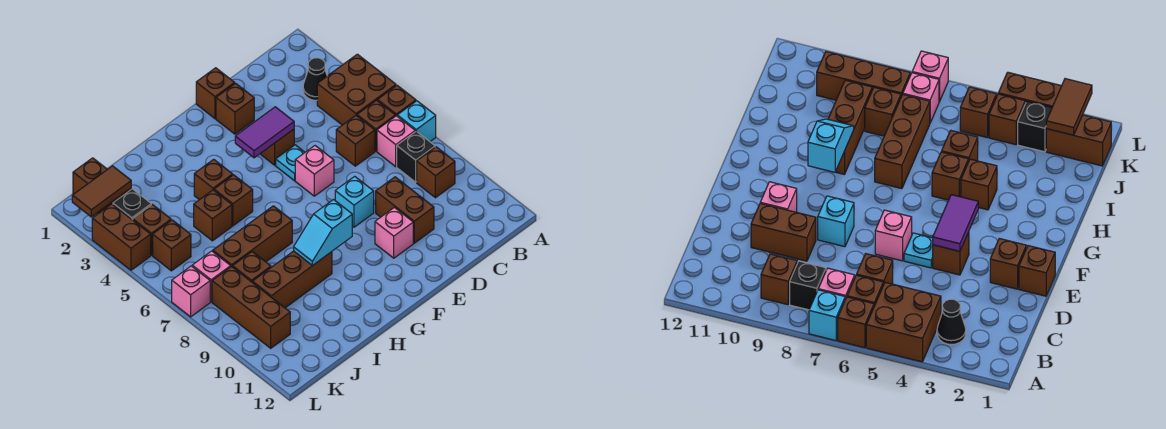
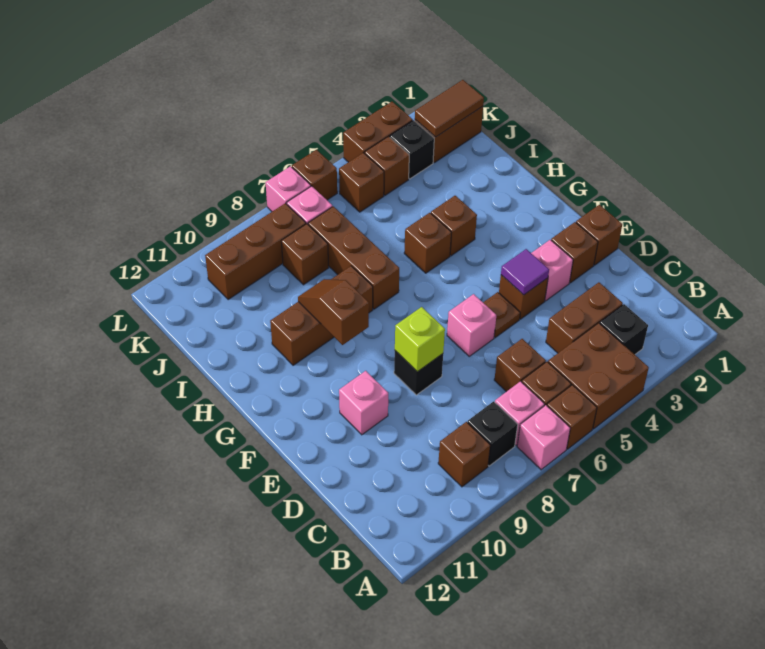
cyan 1x1 brick [397,101,436,142] -> pink 1x1 brick [517,405,570,470]
black 1x1 cone [303,58,327,100] -> black 1x1 brick [600,304,648,355]
brown 1x2 brick [376,177,434,243] -> brown 1x2 brick moved to [546,282,623,353]
none -> pink 1x1 brick [531,240,573,301]
purple 1x2 tile [235,107,294,158] -> purple 1x1 tile [501,249,549,295]
cyan 1x1 plate [276,145,305,181] -> brown 1x1 plate [483,292,520,338]
cyan 1x1 brick [335,176,374,227] -> black 1x1 brick [394,351,443,395]
none -> lime 1x1 brick [395,307,445,372]
cyan 1x2 slope [294,200,352,266] -> brown 1x2 slope [298,279,369,345]
brown 1x3 brick [252,251,332,308] -> brown 1x3 brick turned to [270,266,373,365]
brown 1x1 brick [194,190,232,241] -> brown 1x1 brick moved to [292,150,337,200]
brown 1x2 tile [72,166,131,217] -> brown 1x2 tile turned to [415,80,484,137]

